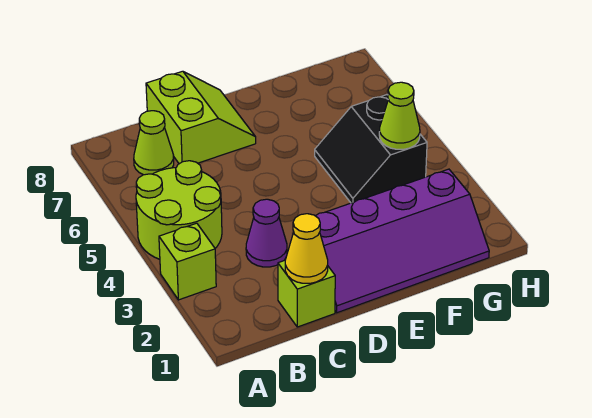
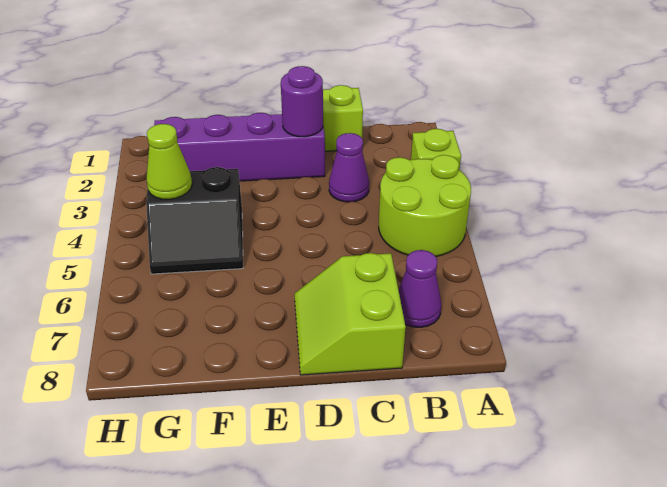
lime 1x1 cone [134,111,174,175] -> purple 1x1 cone [398,250,441,327]
yellow 1x1 cone [285,214,328,283] -> none
none -> purple 1x1 round brick [281,66,323,137]
black 2x2 slope [315,95,427,203] -> black 2x2 slope turned to [146,167,243,274]

